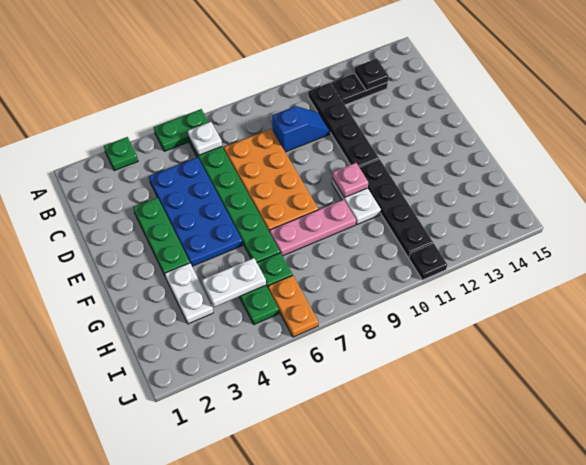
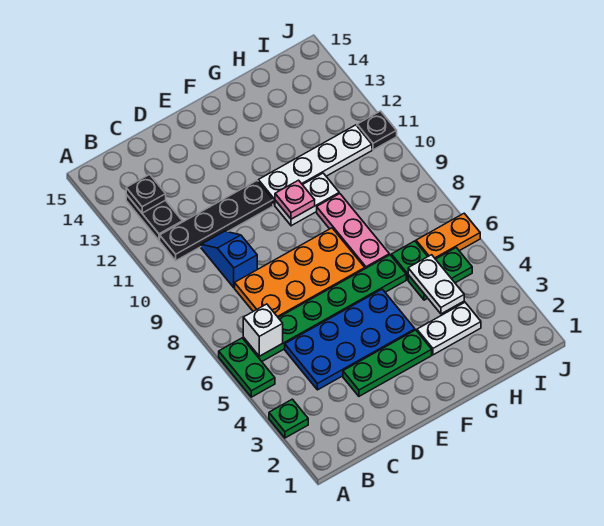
white 1x1 plate [188,122,222,155] -> white 1x1 brick [243,304,283,356]
black 1x4 plate [359,159,433,258] -> white 1x4 plate [258,125,372,205]

